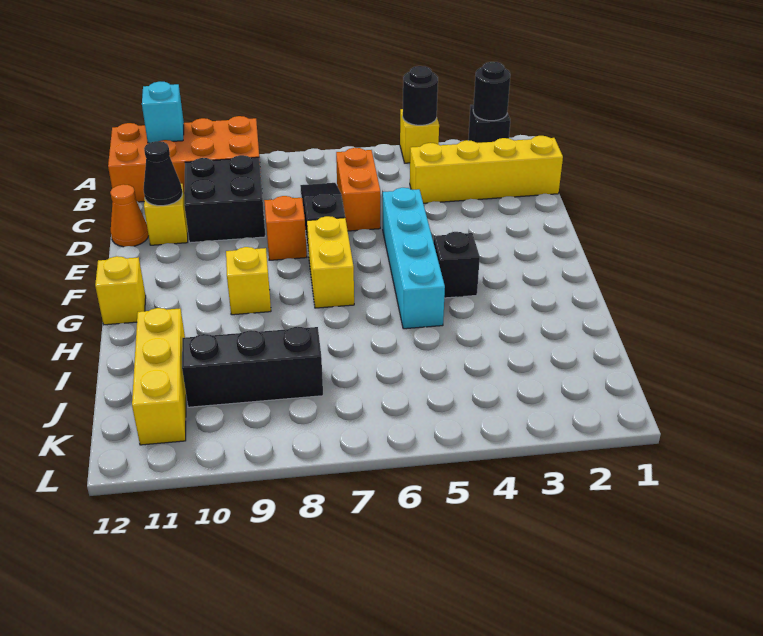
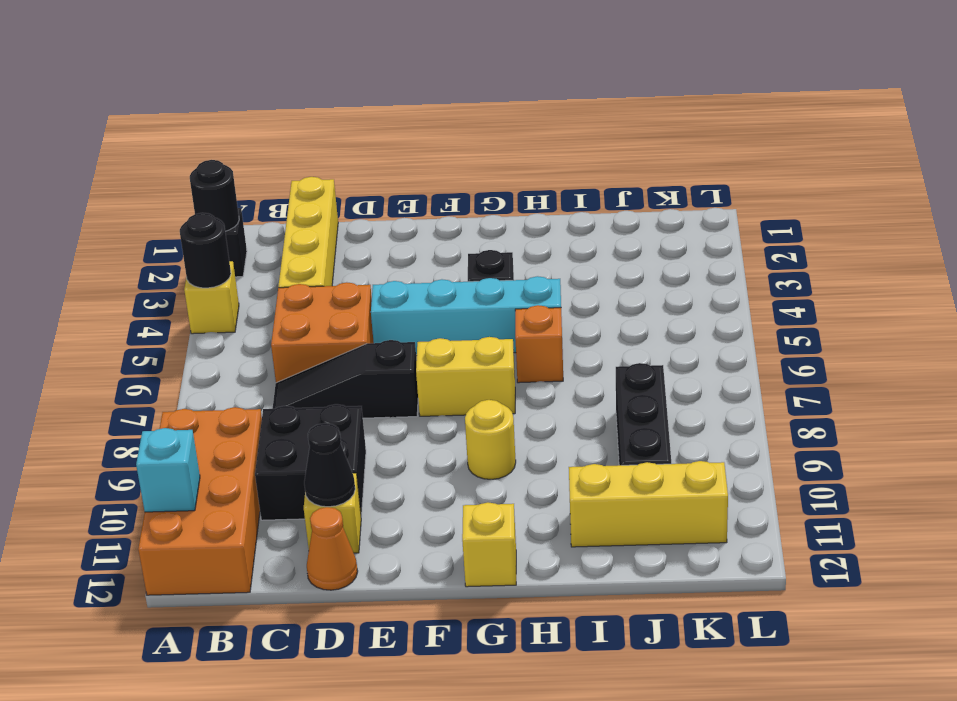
orange 1x2 brick [336,148,380,231] -> orange 2x2 brick [271,282,374,383]
orange 1x1 brick [264,196,307,260] -> orange 1x1 brick moved to [515,305,563,383]
yellow 1x1 brick [226,247,271,315] -> yellow 1x1 round brick [465,400,516,479]

